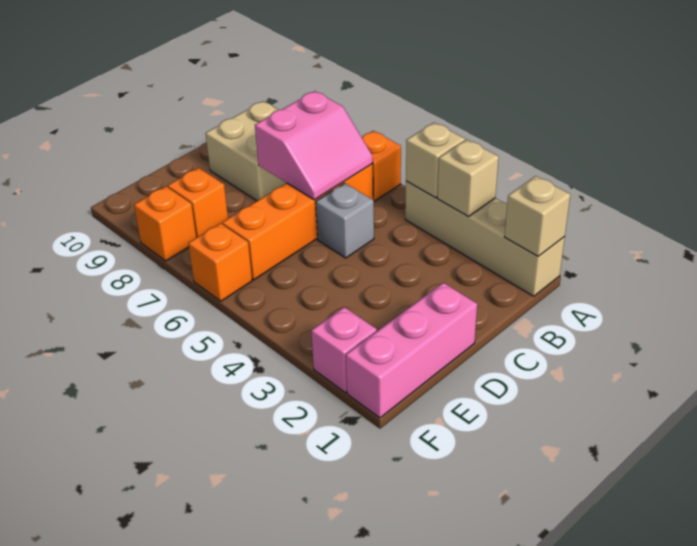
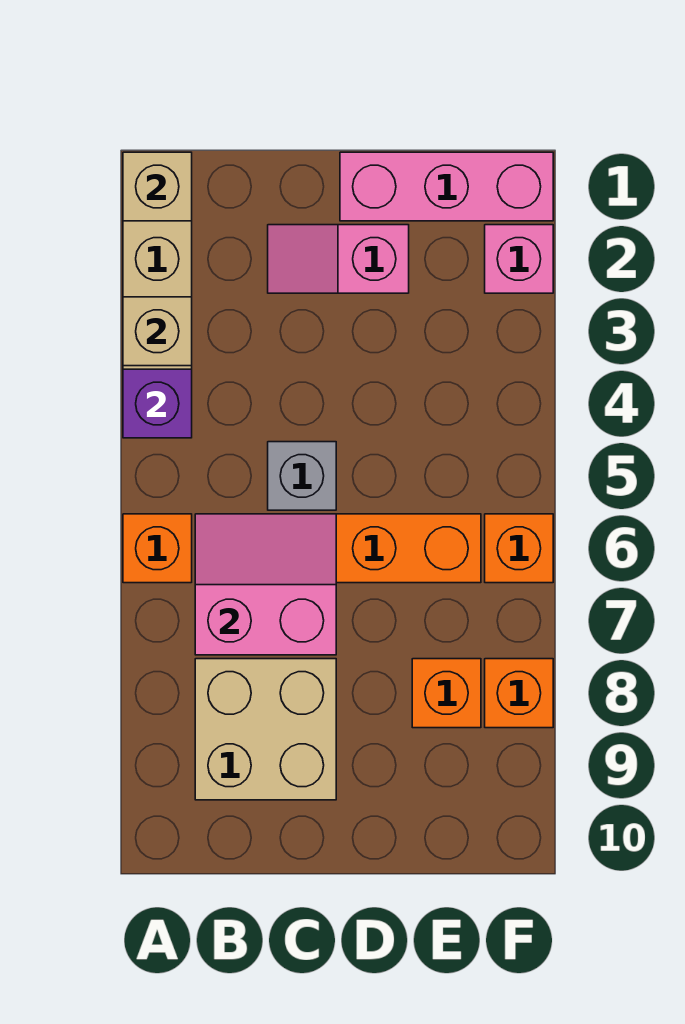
tan 1x1 brick [406,122,465,198] -> purple 1x1 brick [123,369,192,438]
none -> pink 1x2 slope [268,225,409,293]

